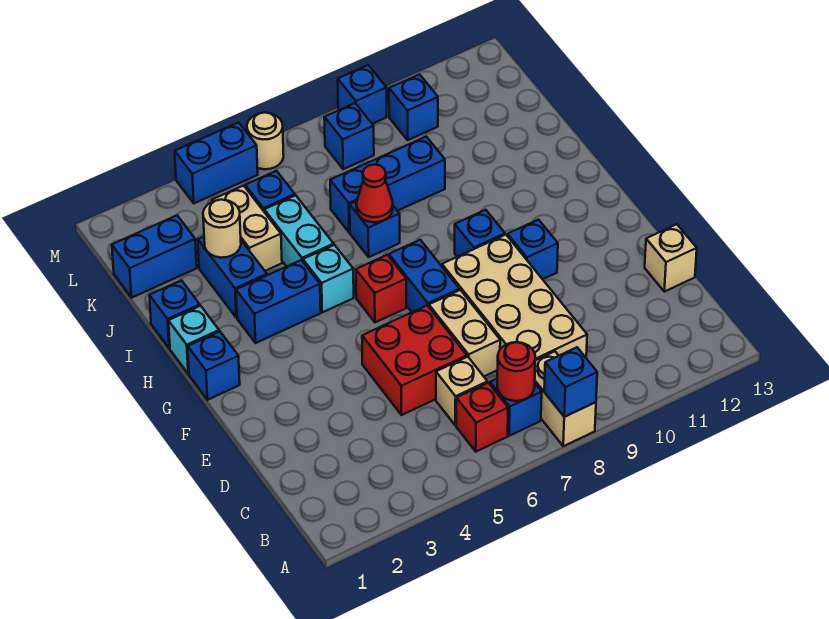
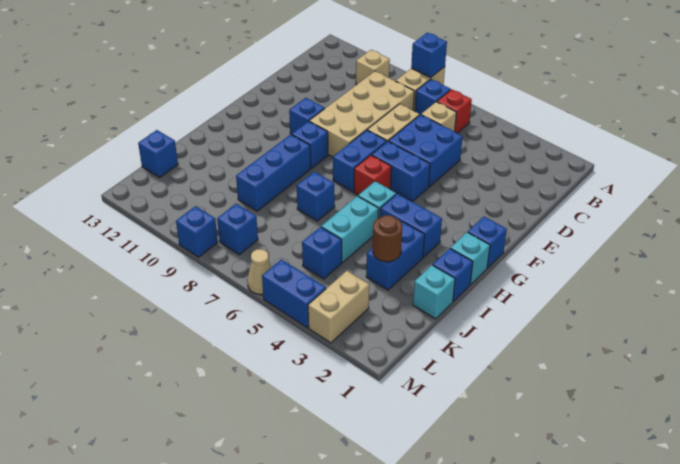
red 1x1 round brick [497,342,535,401] -> none
red 2x2 brick [362,306,467,415] -> blue 2x2 brick [389,115,463,187]
tan 1x1 brick [645,224,697,292] -> tan 1x1 brick moved to [356,50,390,85]
red 1x1 cone [356,165,393,222] -> none
none -> cyan 1x1 brick [413,265,455,319]
tan 1x1 round brick [203,200,241,258] -> brown 1x1 round brick [373,215,402,262]
tan 1x2 brick [212,186,282,271] -> tan 1x2 brick moved to [308,271,369,343]
blue 1x3 brick [330,137,445,233] -> blue 1x3 brick turned to [236,135,311,211]
blue 1x2 brick [112,216,197,298] -> blue 1x2 brick moved to [372,141,430,201]
blue 1x1 brick [389,75,438,140] -> blue 1x1 brick moved to [138,130,178,177]
tan 1x1 round brick [247,112,284,169] -> tan 1x1 cone [247,249,271,294]

